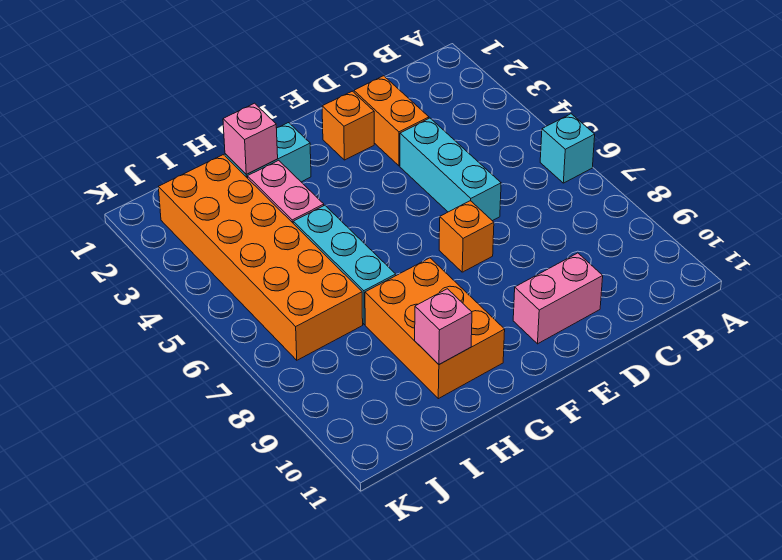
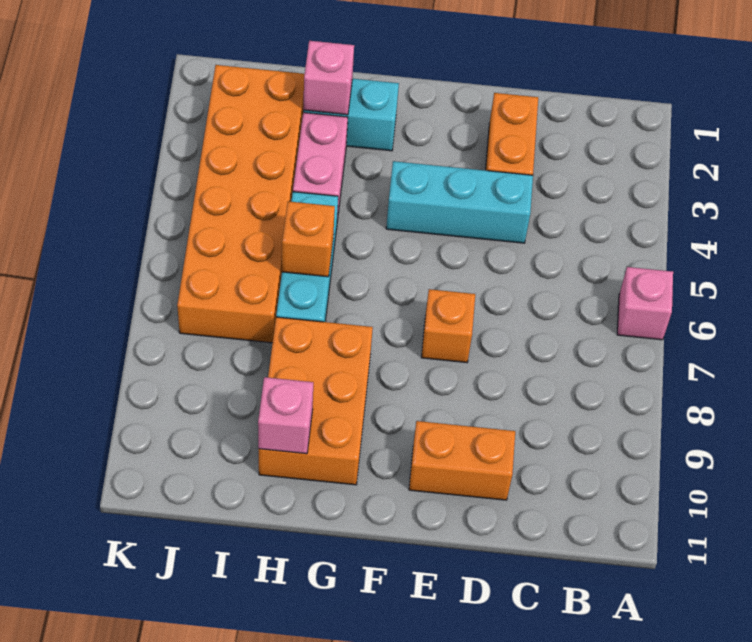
cyan 1x1 brick [540,114,595,183] -> pink 1x1 brick [617,267,673,340]
cyan 1x3 brick [400,118,501,221] -> cyan 1x3 brick turned to [386,161,533,243]
pink 1x2 brick [513,253,603,344] -> orange 1x2 brick [409,421,515,500]
orange 1x1 brick [322,91,374,160] -> orange 1x1 brick moved to [282,201,335,277]

